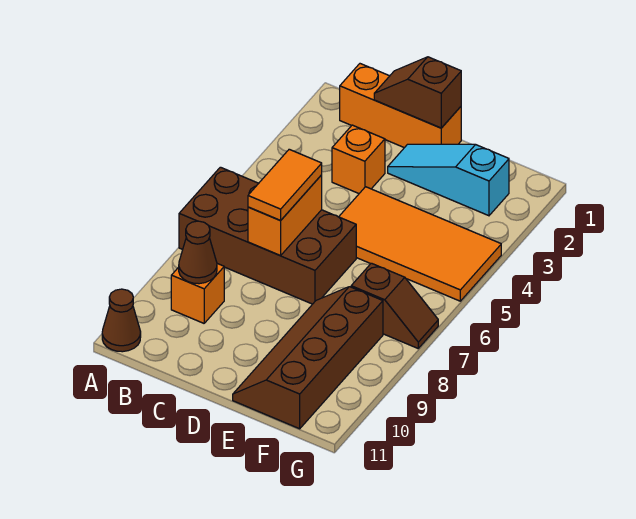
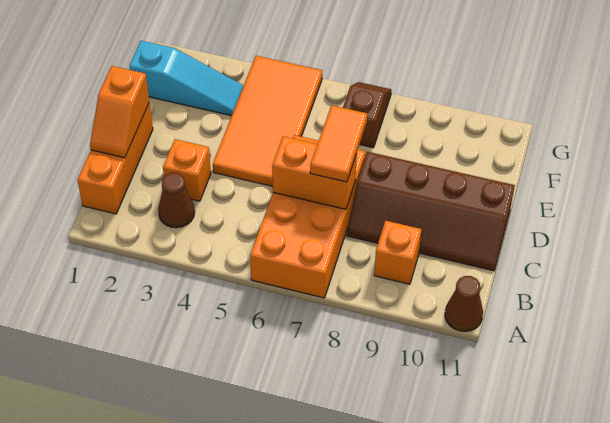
brown 2x4 brick [179,167,356,304] -> orange 2x4 brick [250,135,365,298]
brown 1x1 cone [179,221,217,284] -> brown 1x1 cone moved to [158,173,195,228]
brown 1x2 slope [374,57,461,128] -> orange 1x2 slope [90,66,149,158]
orange 1x2 tile [248,149,322,220] -> orange 1x2 tile turned to [310,105,367,182]
cyan 1x3 slope [388,144,509,216] -> cyan 1x3 slope turned to [129,41,244,116]
brown 2x4 slope [233,287,383,429] -> brown 2x4 slope moved to [347,152,515,271]

